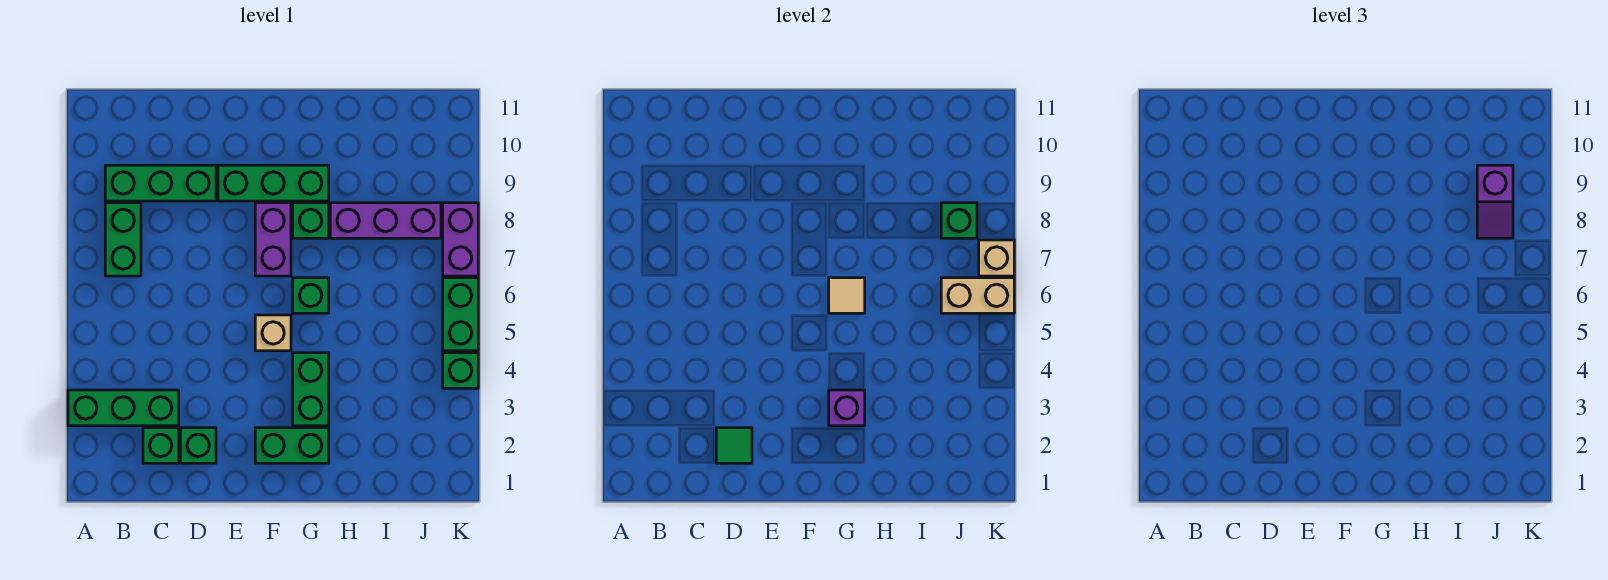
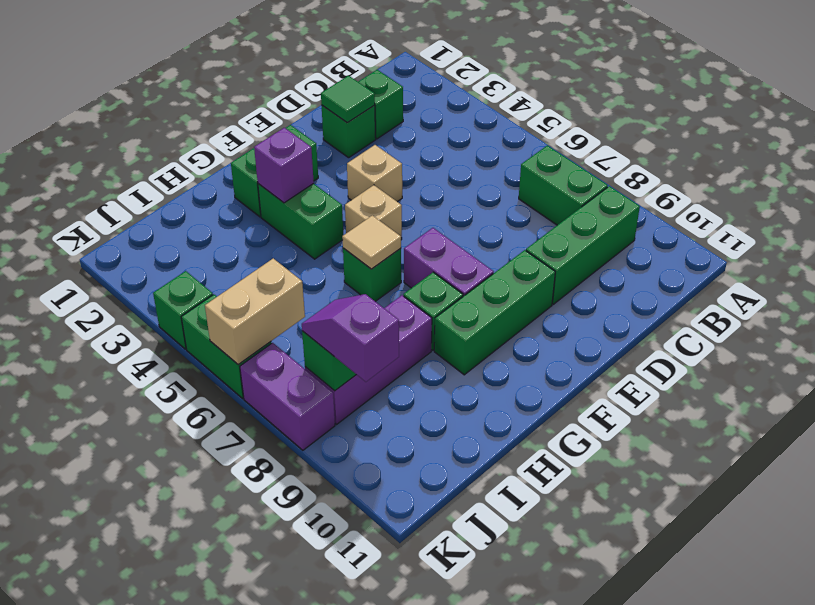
green 1x3 brick [68,390,179,426] -> none
tan 1x1 brick [979,240,1014,276] -> tan 1x1 brick moved to [347,145,402,202]

